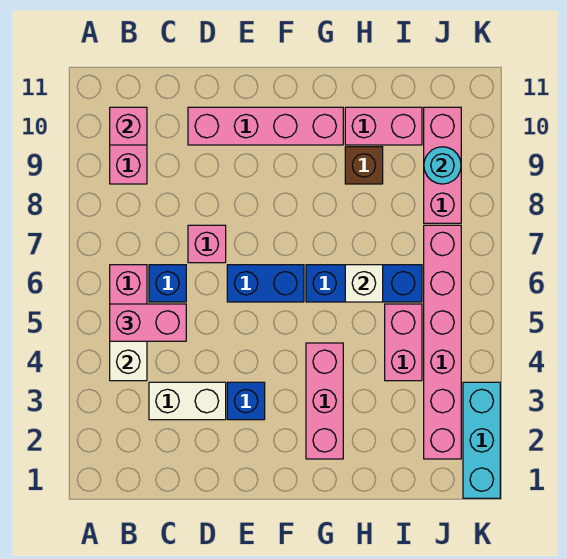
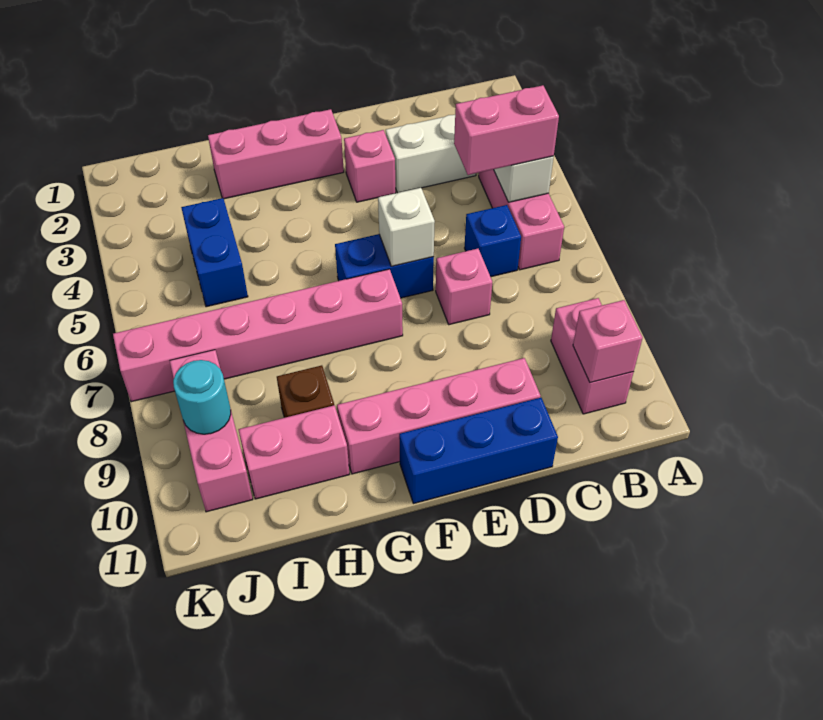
blue 1x1 brick [227,382,265,420] -> pink 1x1 brick [344,130,396,202]
pink 1x3 brick [306,343,343,459] -> pink 1x3 brick turned to [208,109,344,199]
blue 1x3 brick [306,265,422,302] -> blue 1x3 brick moved to [399,398,558,504]
white 1x1 brick [345,265,383,302] -> white 1x1 brick moved to [378,188,435,266]
pink 1x2 brick [385,304,422,381] -> blue 1x2 brick [181,198,248,307]
pink 1x6 brick [424,225,461,459] -> pink 1x6 brick turned to [113,269,403,402]
cyan 1x3 brick [463,382,500,498] -> none

